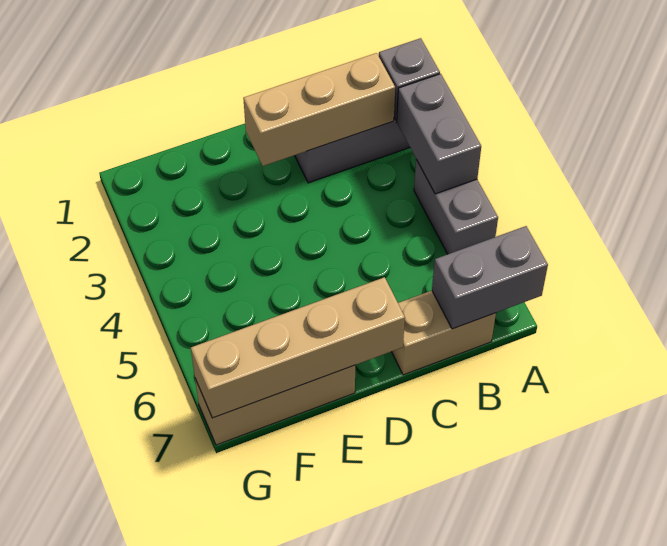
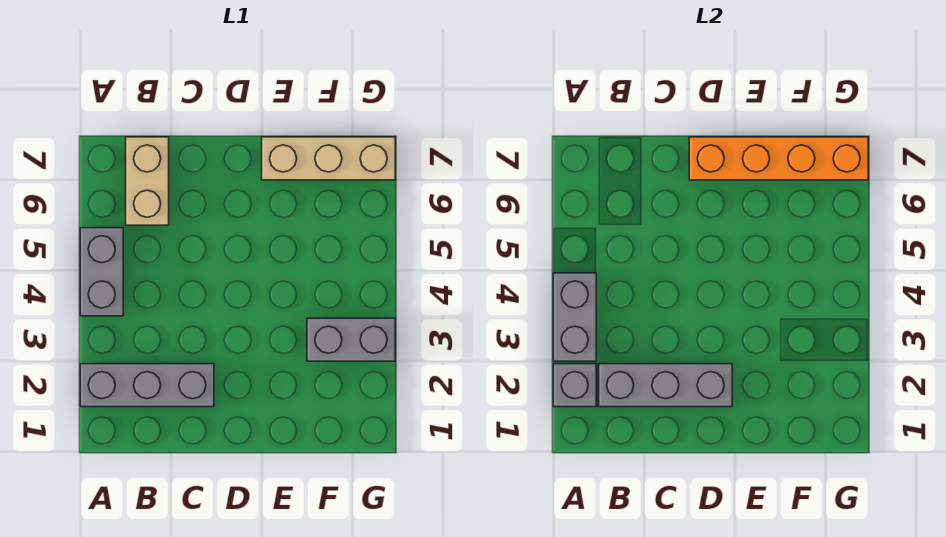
grey 1x2 brick [432,226,548,329] -> grey 1x2 brick moved to [307,318,395,361]
tan 1x3 brick [243,53,395,166] -> grey 1x3 brick [599,364,732,407]
tan 1x2 brick [392,291,496,375] -> tan 1x2 brick turned to [126,137,169,225]
tan 1x4 brick [191,277,405,418] -> orange 1x4 brick [689,137,868,180]

